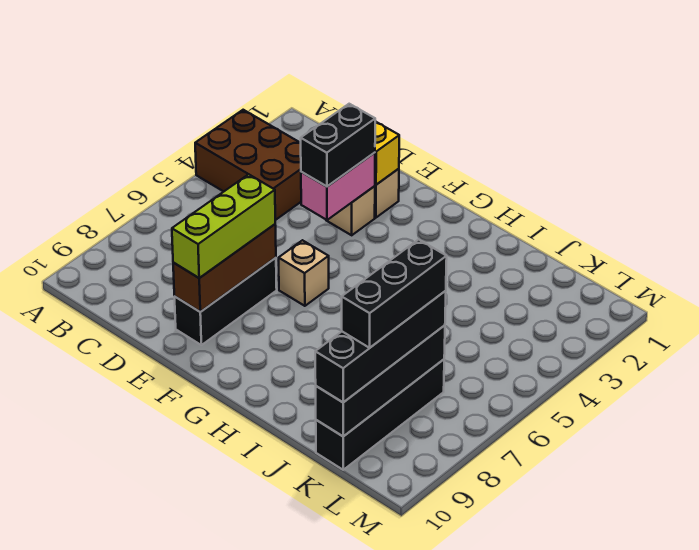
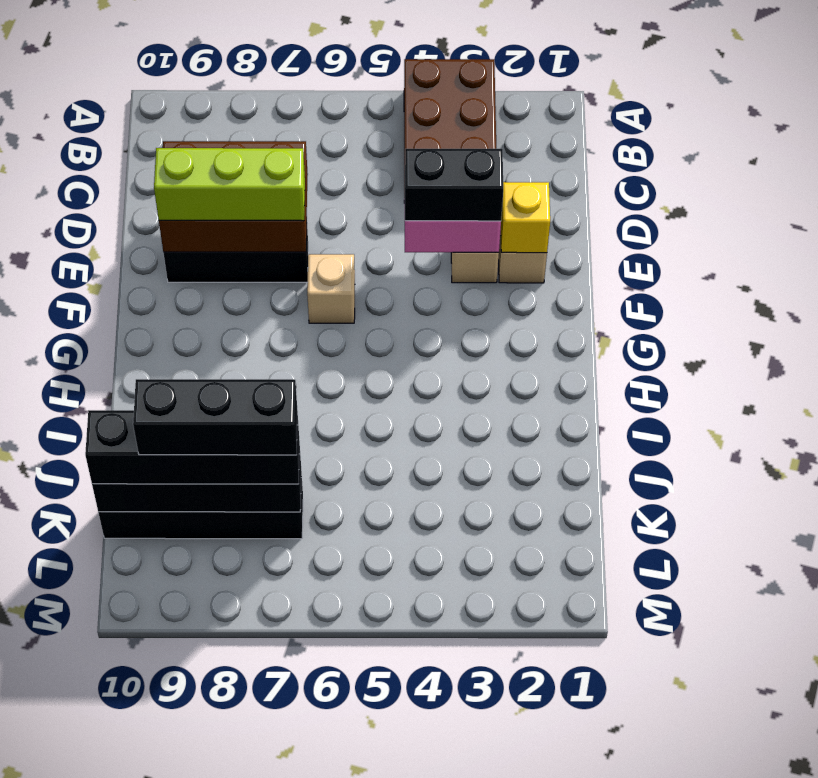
brown 1x3 brick [173,224,276,312] -> brown 2x3 brick [159,141,308,252]

